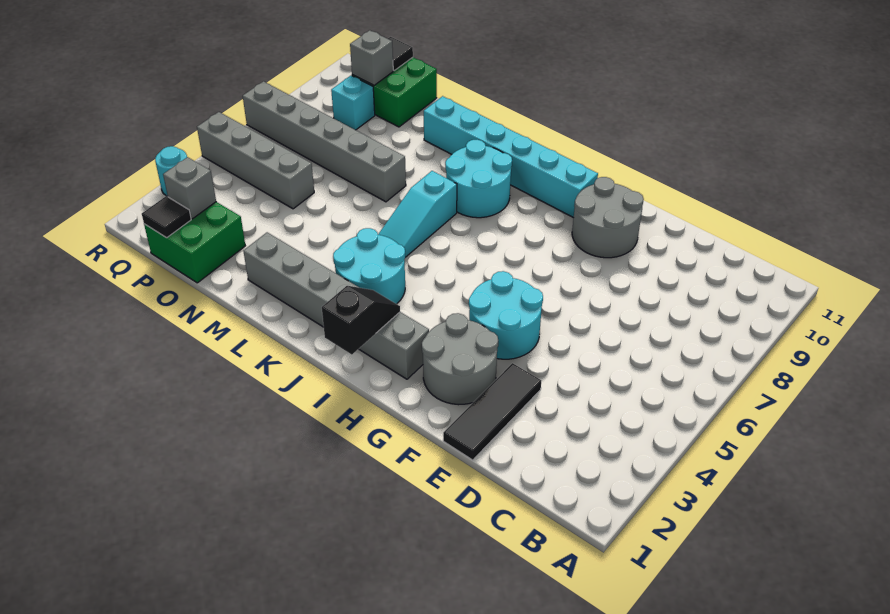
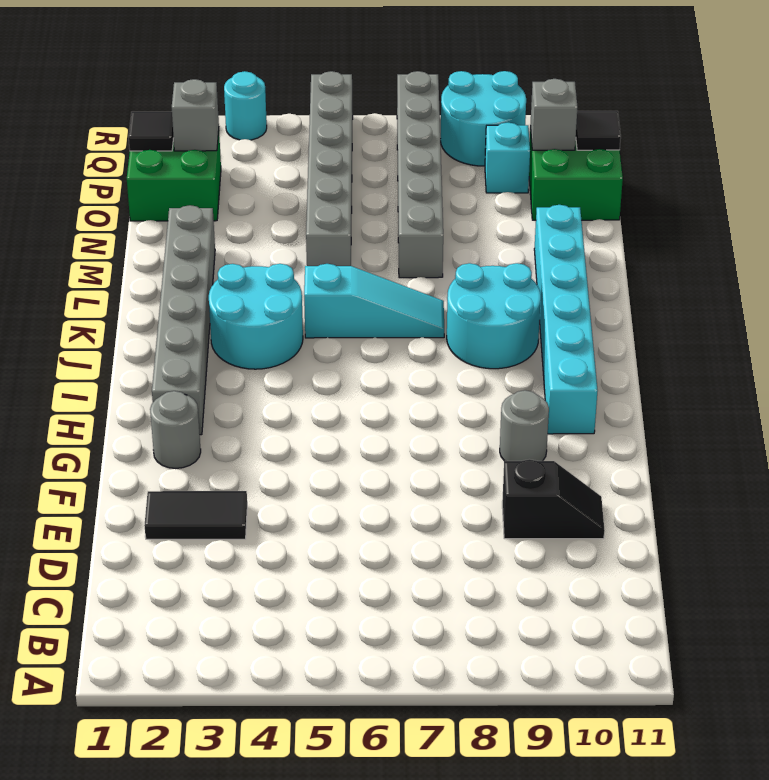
black 1x3 tile [443,363,541,460] -> black 1x2 tile [144,491,247,539]
grey 2x2 round brick [422,313,498,405] -> grey 1x1 round brick [150,391,201,468]
cyan 2x2 round brick [469,271,543,359] -> cyan 2x2 round brick moved to [440,71,526,166]
grey 2x2 round brick [572,177,644,258] -> grey 1x1 round brick [500,390,549,461]
black 1x2 slope [322,286,400,355] -> black 1x2 slope moved to [502,459,605,539]
cyan 1x3 slope [378,171,457,257] -> cyan 1x3 slope turned to [304,264,444,338]
grey 1x4 brick [197,112,314,209] -> grey 1x6 brick [306,71,353,266]

